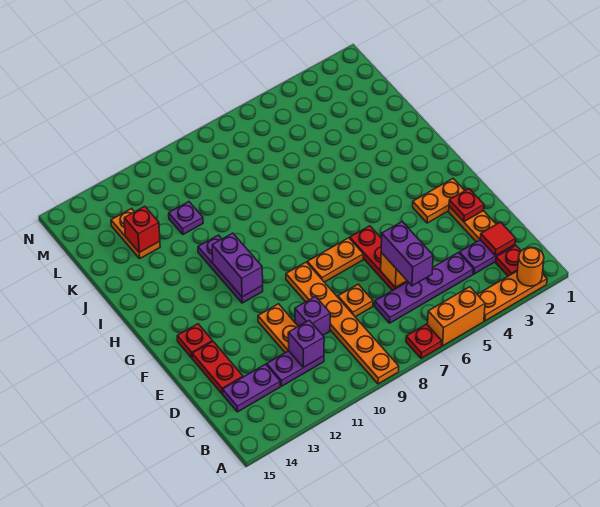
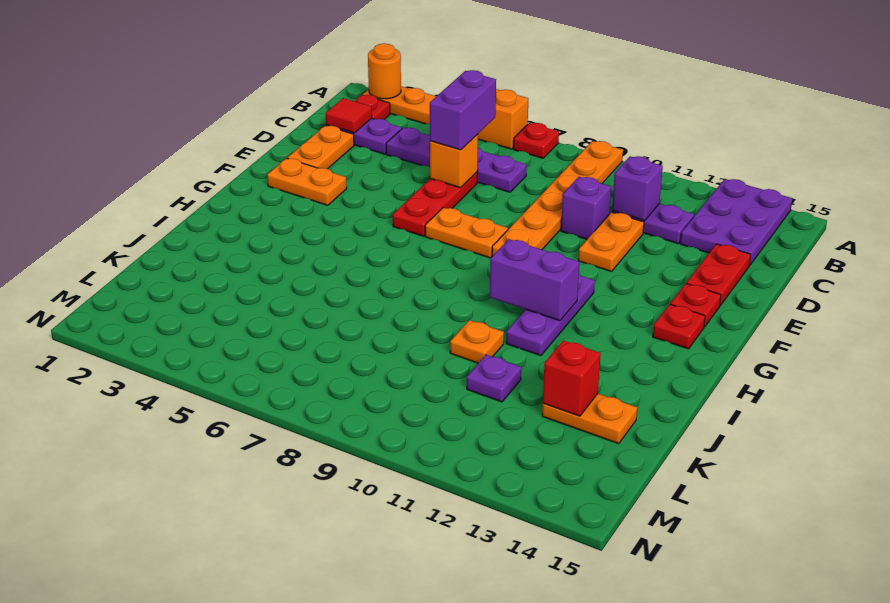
purple 1x2 plate [223,364,280,412] -> purple 2x3 plate [680,179,792,265]
orange 1x1 plate [338,284,373,317] -> orange 1x1 plate moved to [450,320,504,363]
red 1x1 plate [449,189,484,222] -> red 1x1 plate moved to [653,304,705,349]
purple 1x2 brick [212,233,263,297] -> purple 1x2 brick turned to [490,239,579,321]
orange 1x2 plate [111,209,160,258] -> orange 1x2 plate turned to [542,394,637,444]

